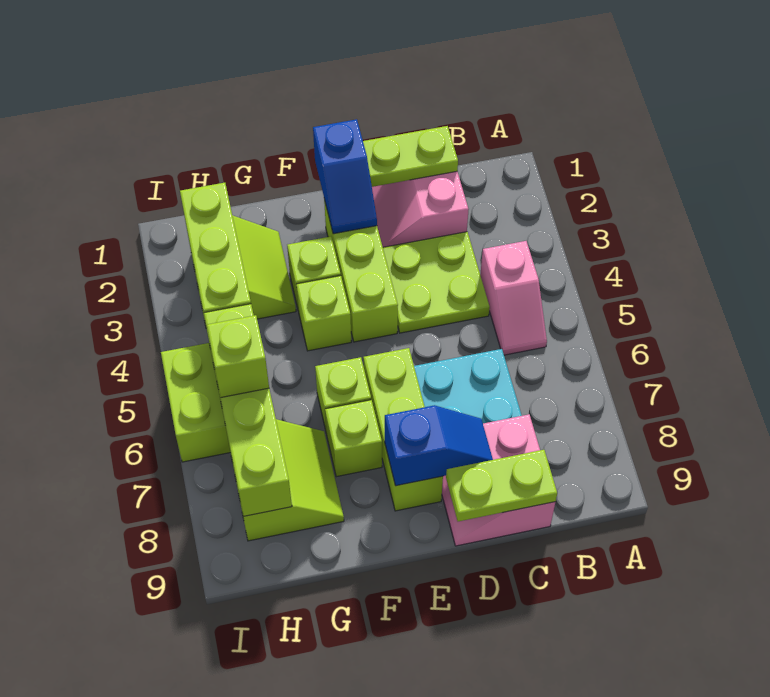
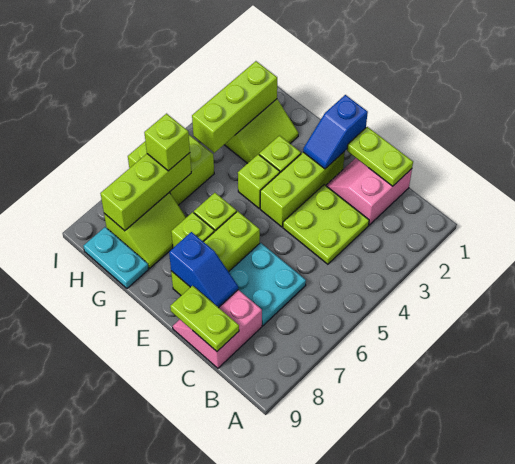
pink 1x2 slope [480,241,547,355] -> none
none -> cyan 1x2 plate [83,227,149,288]
lime 1x4 brick [204,304,292,516] -> lime 1x3 brick [101,153,191,231]

